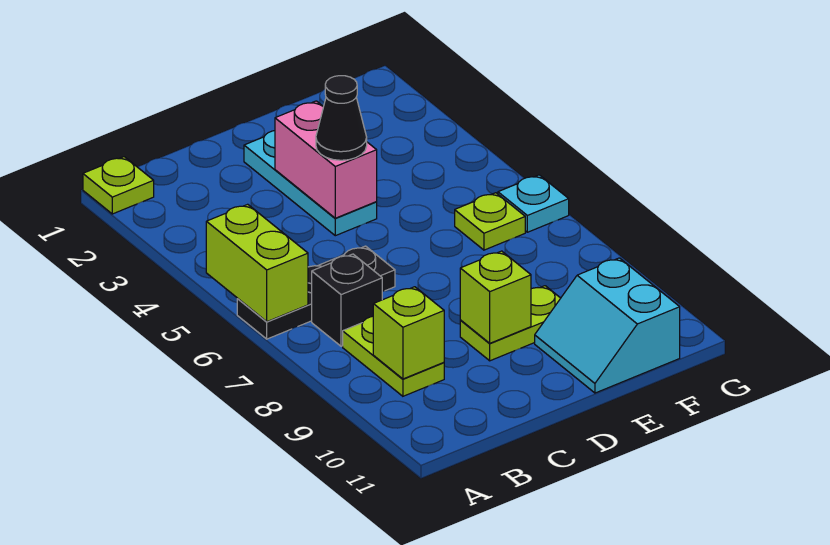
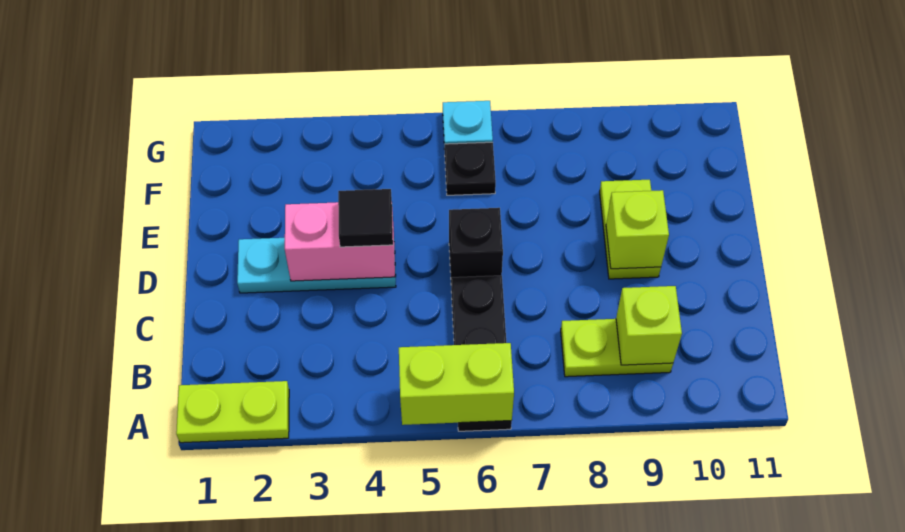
lime 1x1 plate [83,157,154,214] -> lime 1x2 plate [176,381,289,443]
black 1x1 brick [312,254,382,346] -> black 1x1 brick moved to [449,208,503,278]
black 1x1 cone [316,76,367,160] -> black 1x1 tile [338,189,393,247]
cyan 2x2 slope [535,258,680,393] -> none
lime 1x1 plate [455,193,525,250] -> black 1x1 plate [445,142,496,195]

